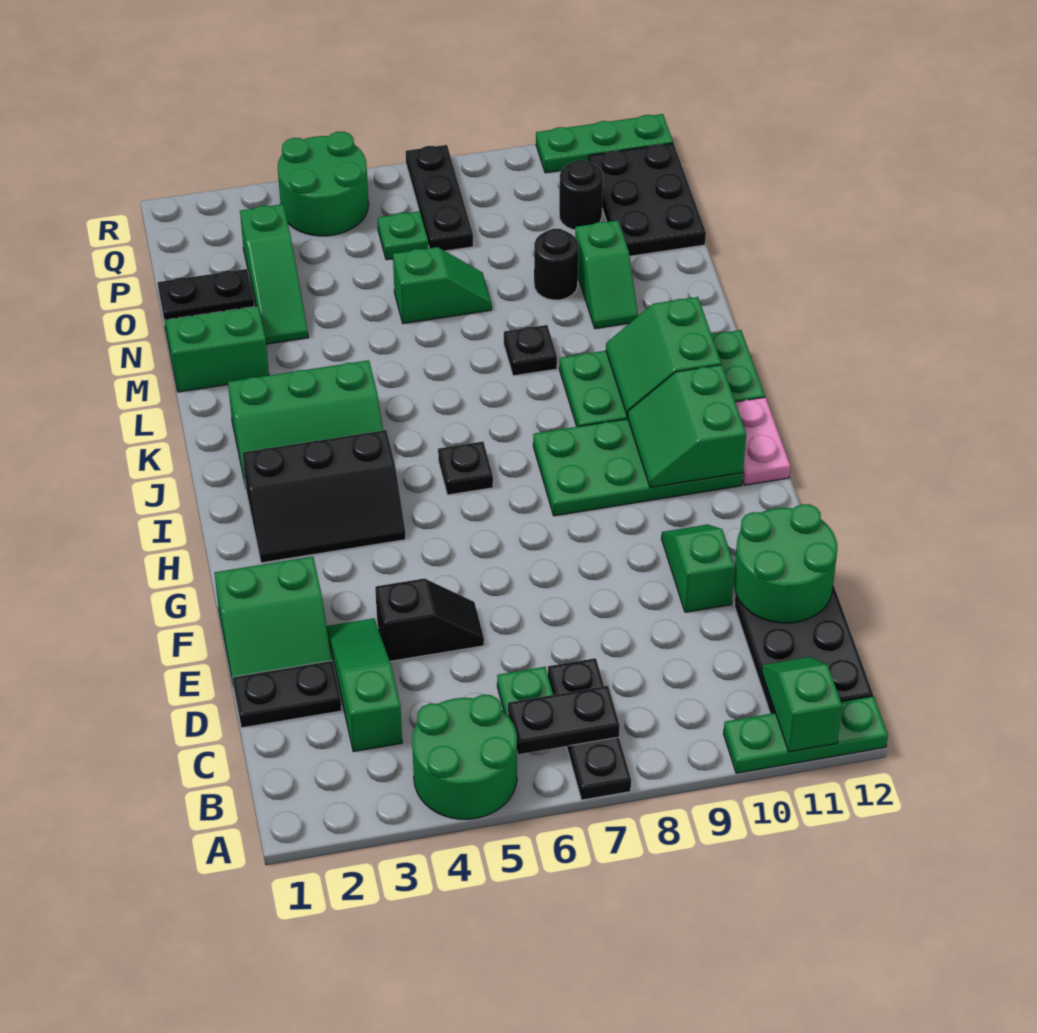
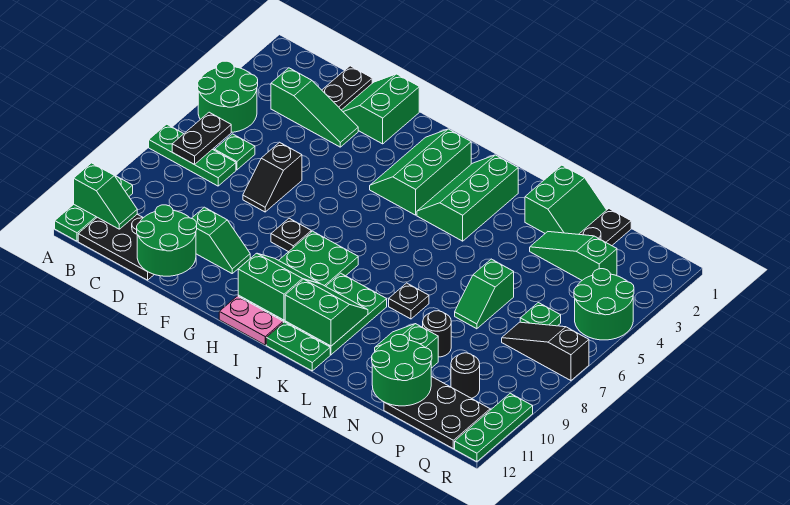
black 1x3 plate [548,658,631,800] -> green 1x3 plate [149,124,236,186]
black 1x2 slope [375,578,484,661] -> black 1x2 slope moved to [243,142,302,212]
black 2x3 slope [242,430,406,563] -> green 2x3 slope [370,129,471,215]
black 1x1 plate [438,442,493,495] -> black 1x1 plate moved to [271,218,311,252]
none -> green 2x2 round brick [372,335,432,406]
black 1x3 plate [406,145,473,251] -> black 1x3 slope [502,322,589,381]

